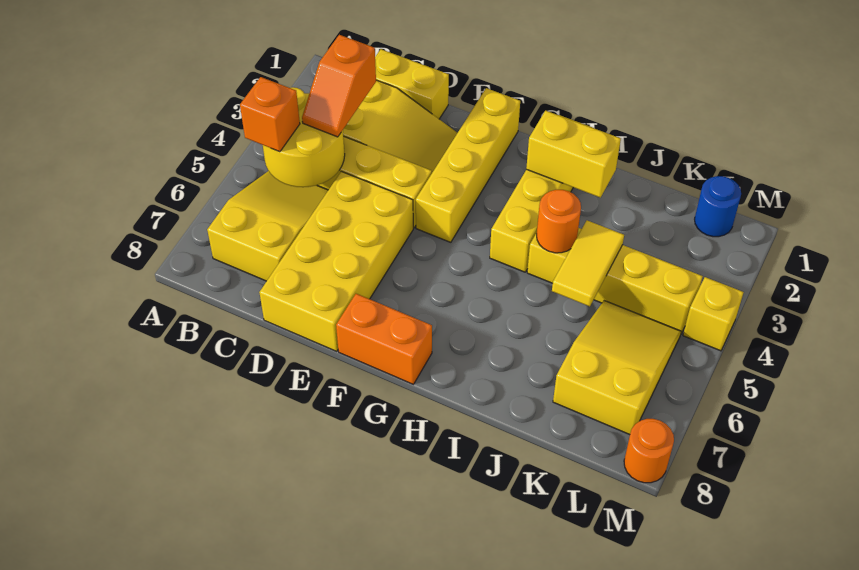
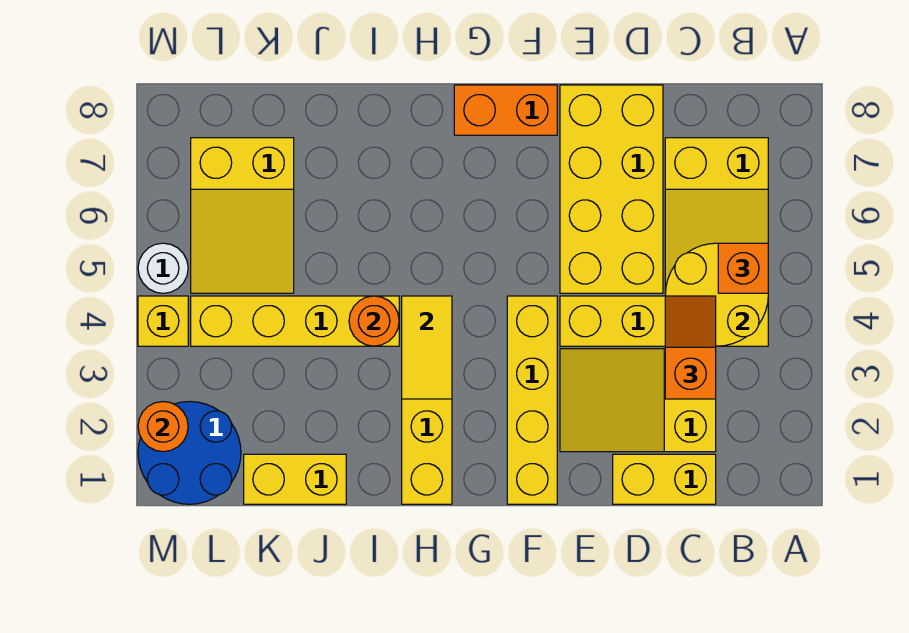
yellow 1x2 brick [526,111,621,198] -> yellow 1x2 brick moved to [244,454,346,504]
yellow 1x2 tile [552,220,624,306] -> yellow 1x2 tile moved to [402,296,452,399]
blue 1x1 round brick [695,176,741,237] -> blue 2x2 round brick [138,401,241,504]
none -> white 1x1 round brick [138,243,188,293]
orange 1x1 round brick [624,419,674,483] -> orange 1x1 round brick moved to [138,402,188,452]

